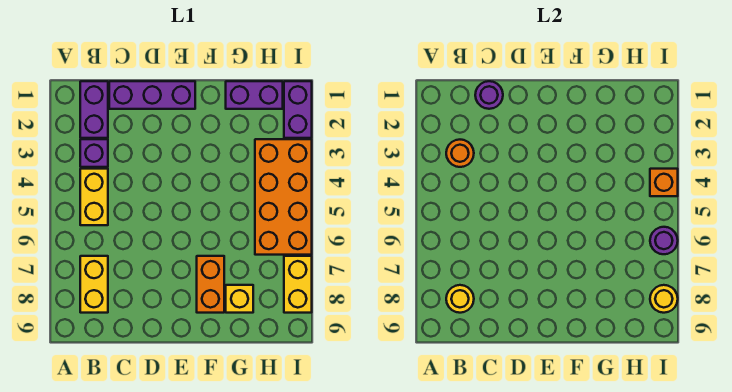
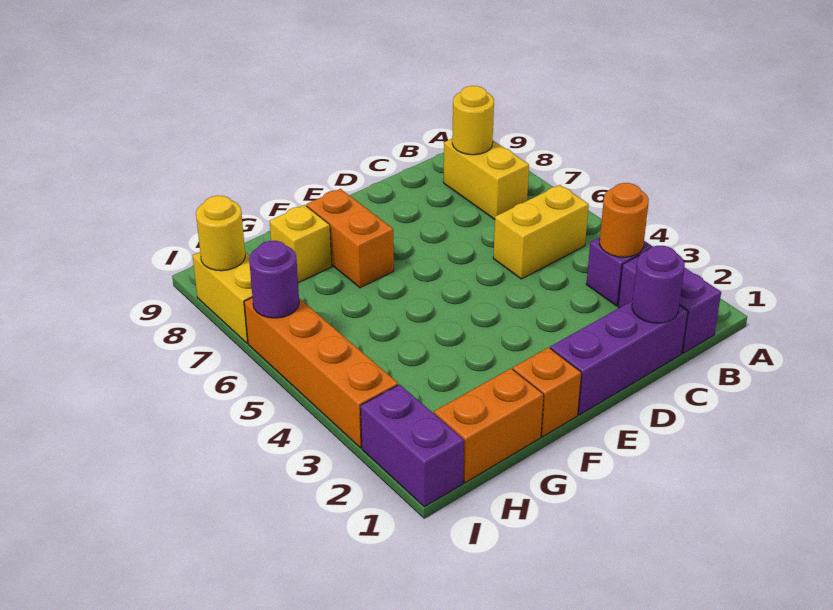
yellow 1x2 brick [80,169,108,225] -> yellow 1x2 brick turned to [493,185,589,279]
purple 1x2 brick [226,81,283,109] -> orange 1x2 brick [434,369,544,483]
orange 2x4 brick [255,139,312,255] -> orange 1x4 brick [244,298,398,448]
orange 1x1 brick [650,169,678,196] -> orange 1x1 brick moved to [513,347,581,437]

